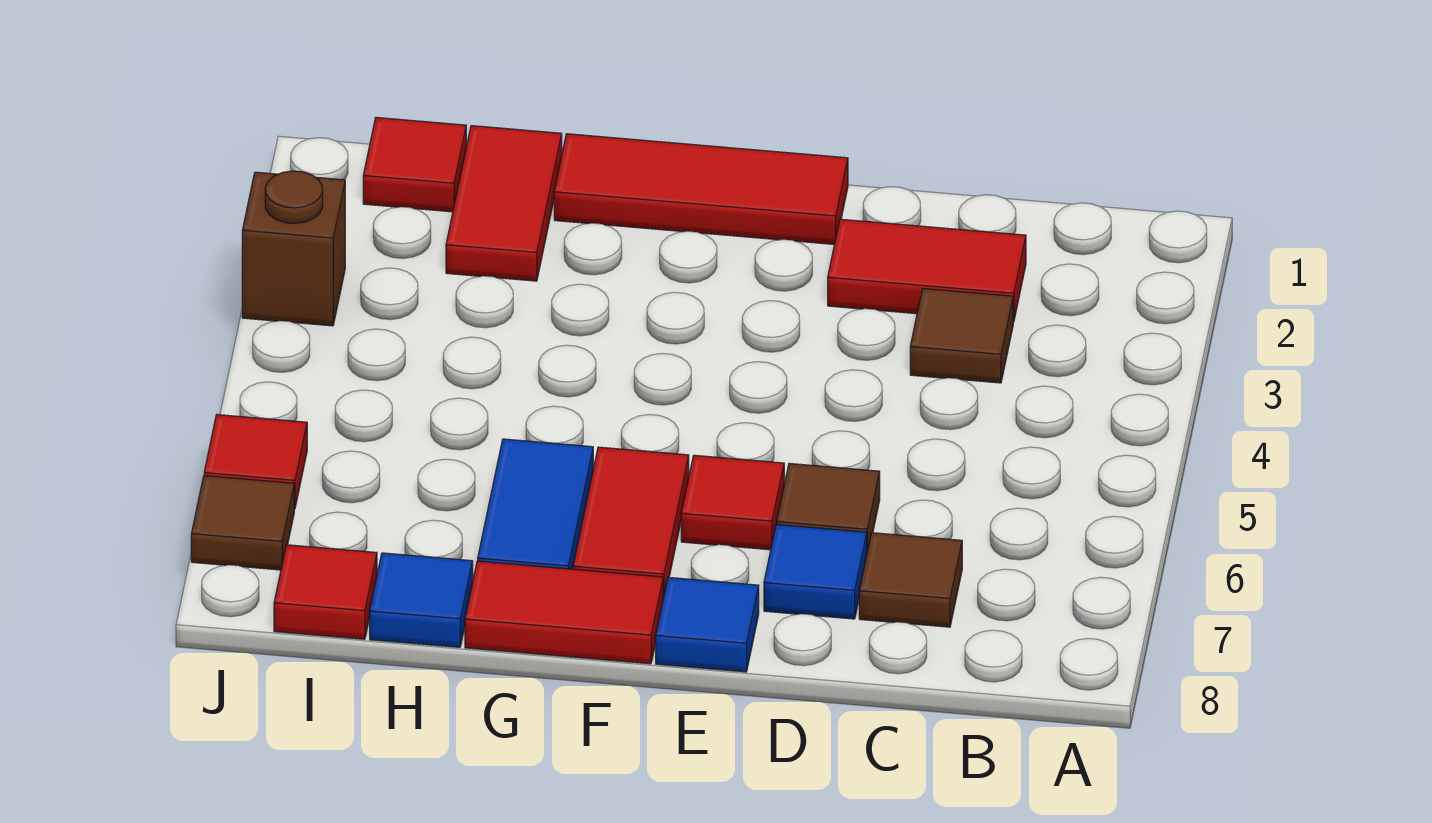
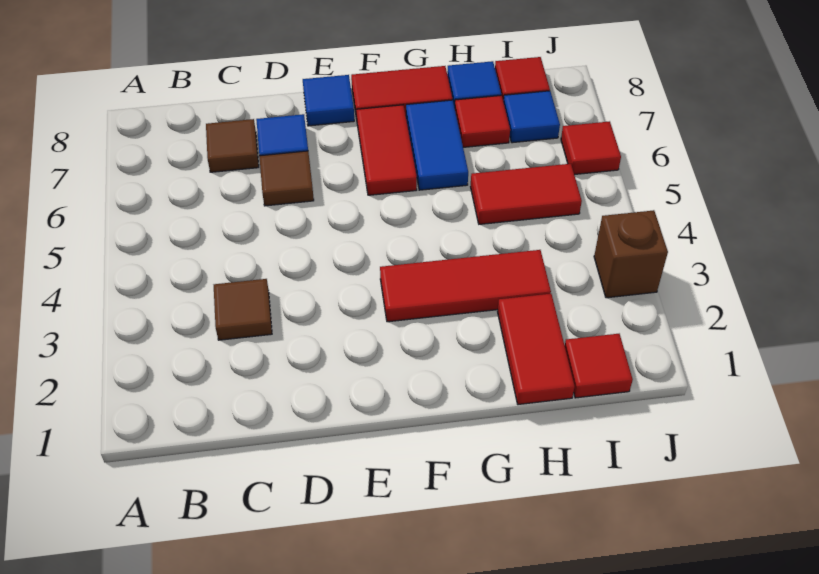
red 1x2 tile [828,219,1026,322] -> red 1x2 tile moved to [471,164,582,224]
red 1x3 tile [554,134,848,244] -> red 1x3 tile moved to [380,250,551,322]
red 1x1 tile [681,455,784,550] -> red 1x1 tile moved to [455,95,510,147]
none -> blue 1x1 tile [504,91,560,143]
brown 1x1 tile [191,476,294,570] -> none

